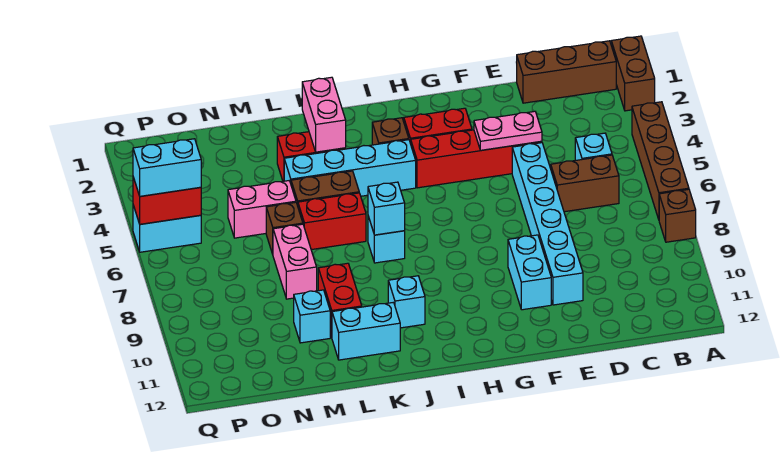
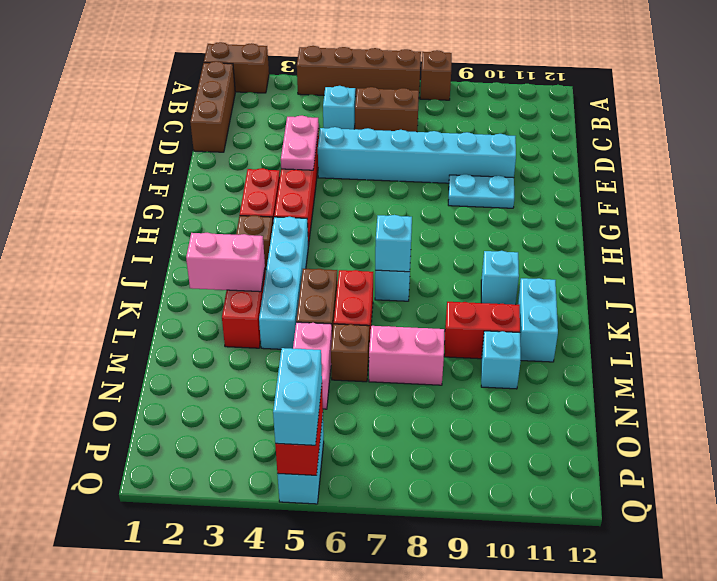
brown 1x2 brick [551,155,619,212] -> brown 1x2 brick turned to [355,87,419,132]
cyan 1x2 brick [508,235,551,310] -> cyan 1x2 plate [448,174,514,208]

